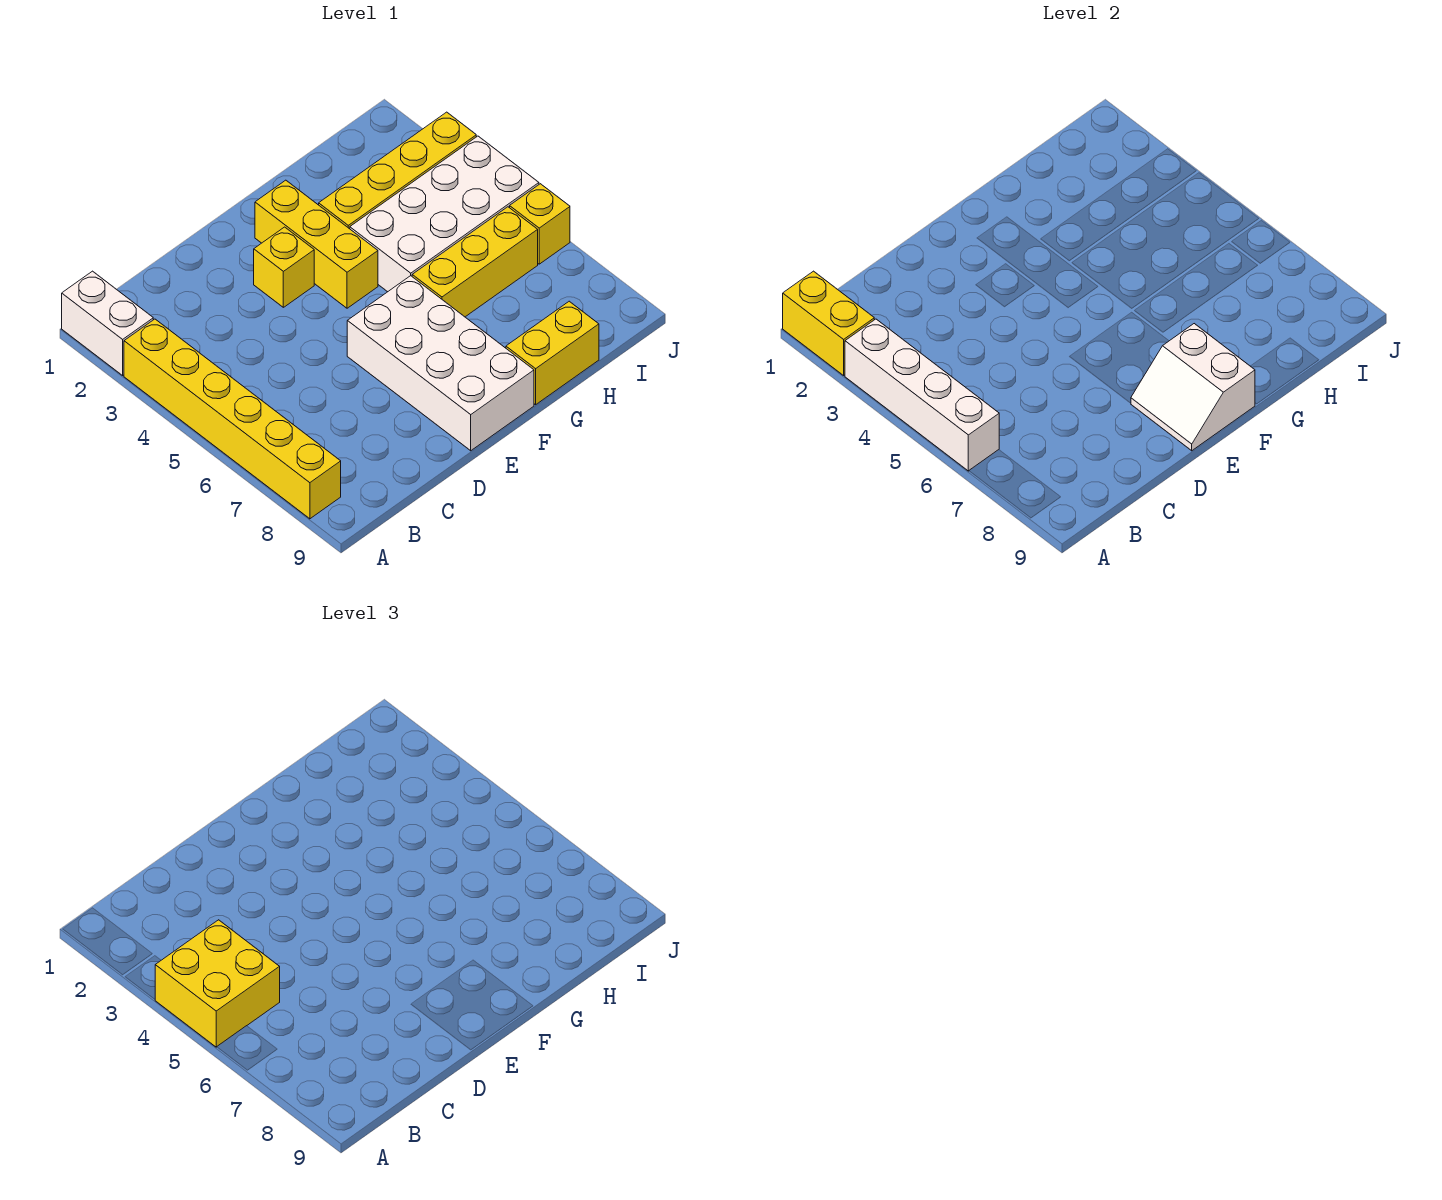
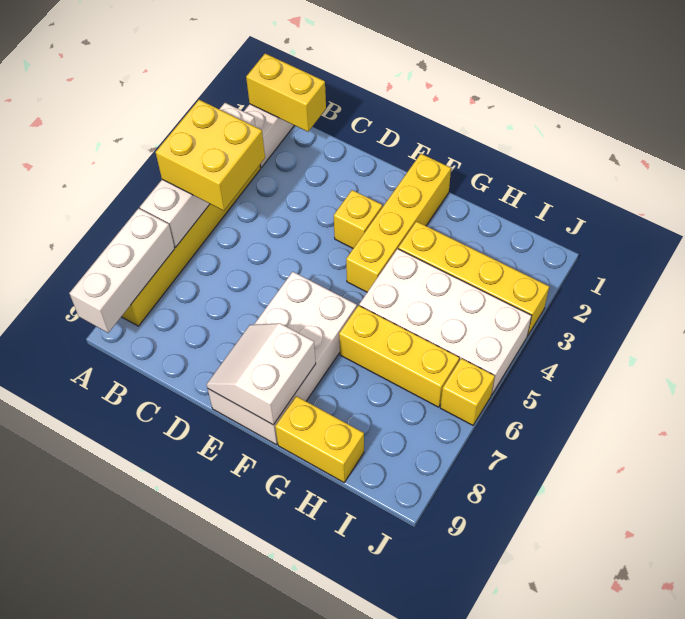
yellow 1x2 brick [783,271,874,375] -> yellow 1x2 brick turned to [246,54,326,132]
none -> white 1x3 brick [70,208,175,333]
yellow 1x3 brick [255,180,378,308] -> yellow 1x4 brick [346,154,451,292]

